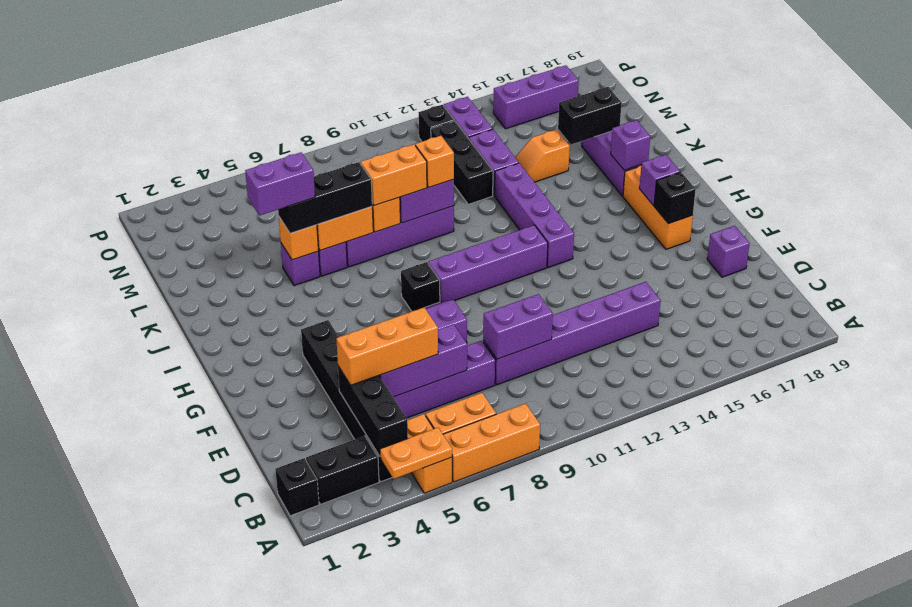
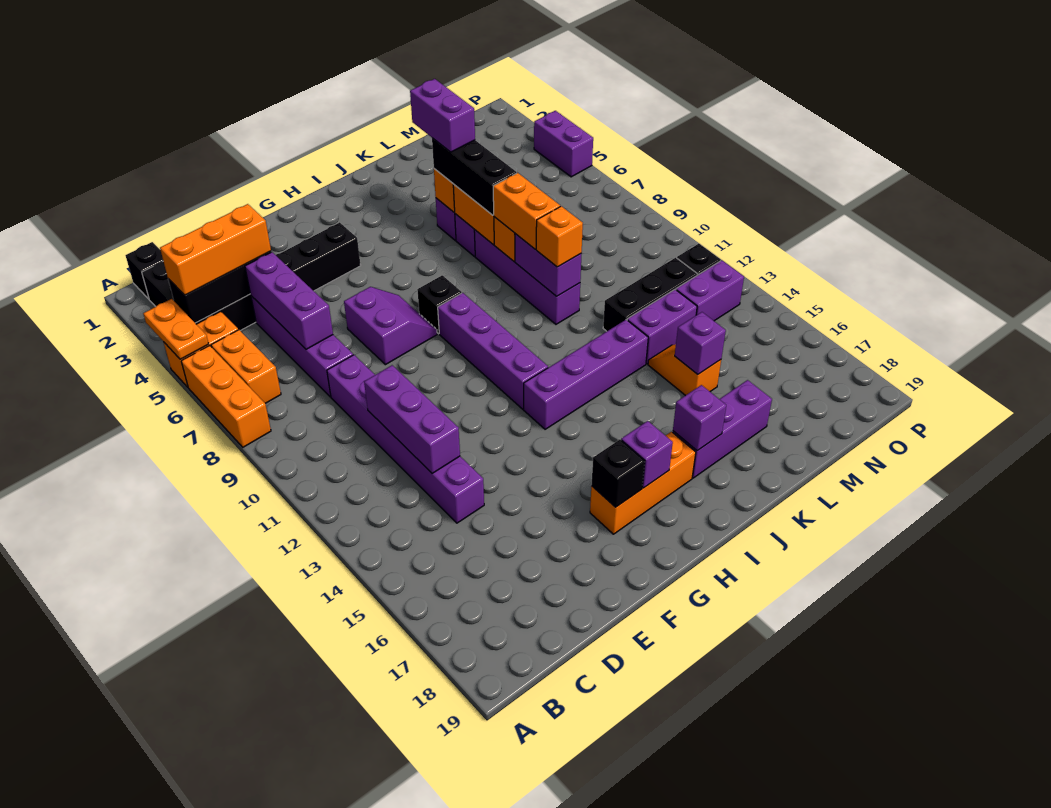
orange 1x3 brick [336,307,438,385] -> orange 1x3 brick turned to [160,204,271,295]
purple 1x2 brick [483,294,553,359] -> purple 1x2 brick moved to [534,111,593,177]
purple 1x1 brick [707,226,750,277] -> purple 1x1 brick moved to [675,312,726,374]
black 1x2 brick [558,87,622,144] -> none
purple 1x3 brick [493,65,579,129] -> purple 1x3 brick moved to [364,365,460,473]

